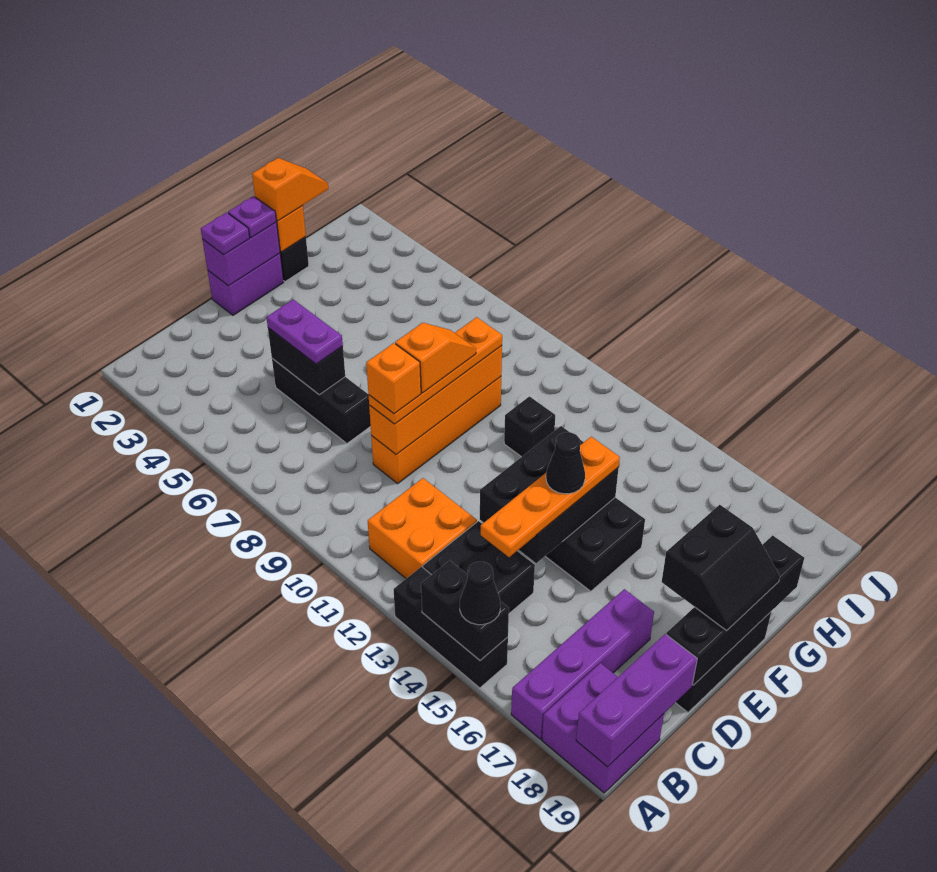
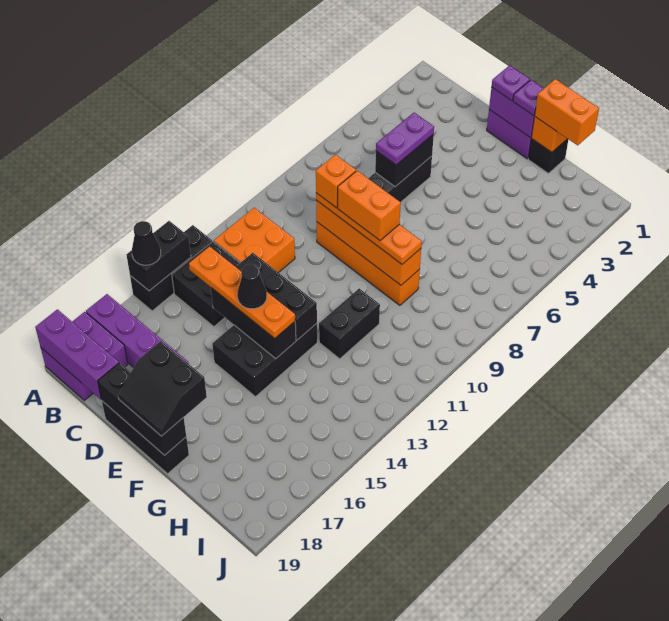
black 1x4 brick [666,535,804,685] -> black 1x3 brick [98,363,186,455]
orange 1x2 slope [395,323,476,393] -> orange 1x2 brick [338,171,401,240]
orange 1x2 slope [252,158,328,221] -> orange 1x2 brick [535,79,599,145]
black 1x1 brick [504,396,555,457] -> black 1x2 brick [319,289,380,359]

